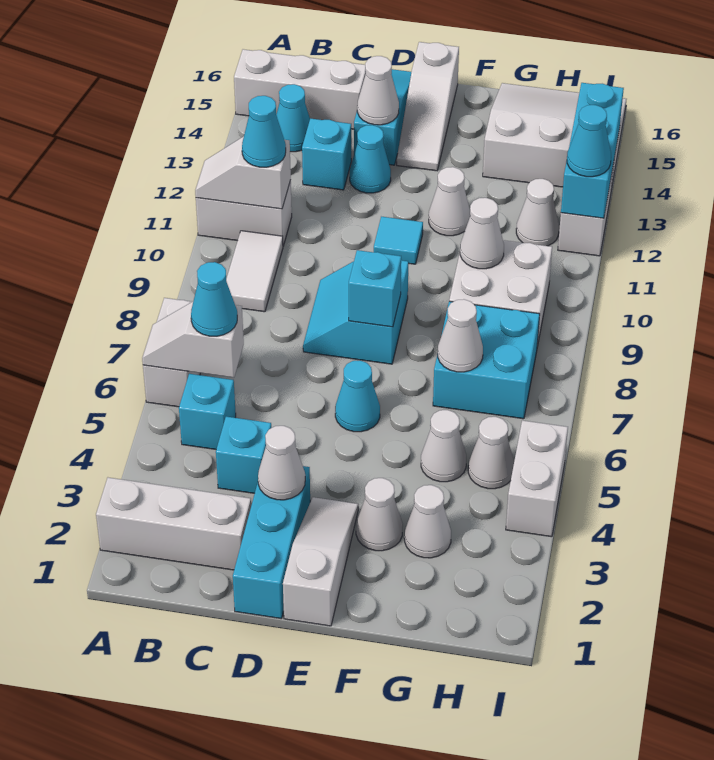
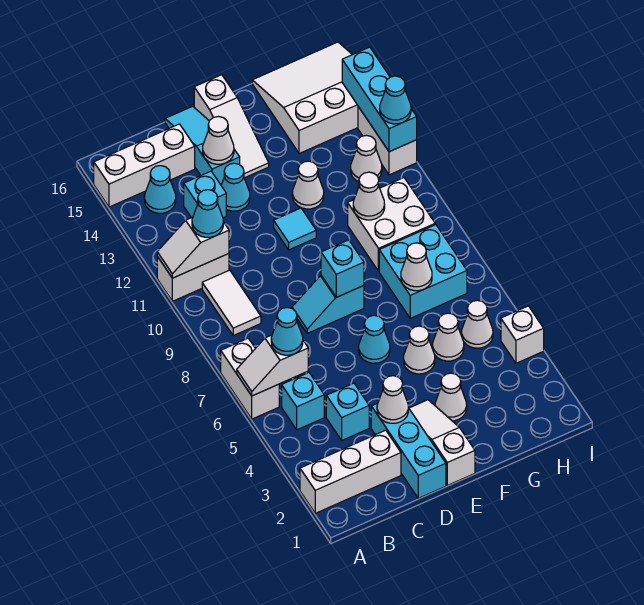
cyan 2x2 slope [303,260,408,364] -> cyan 1x2 slope [292,276,364,333]
white 1x1 cone [405,485,451,558] -> white 1x1 cone moved to [404,326,435,374]
white 1x2 brick [506,420,568,537] -> white 1x1 brick [501,306,544,363]

